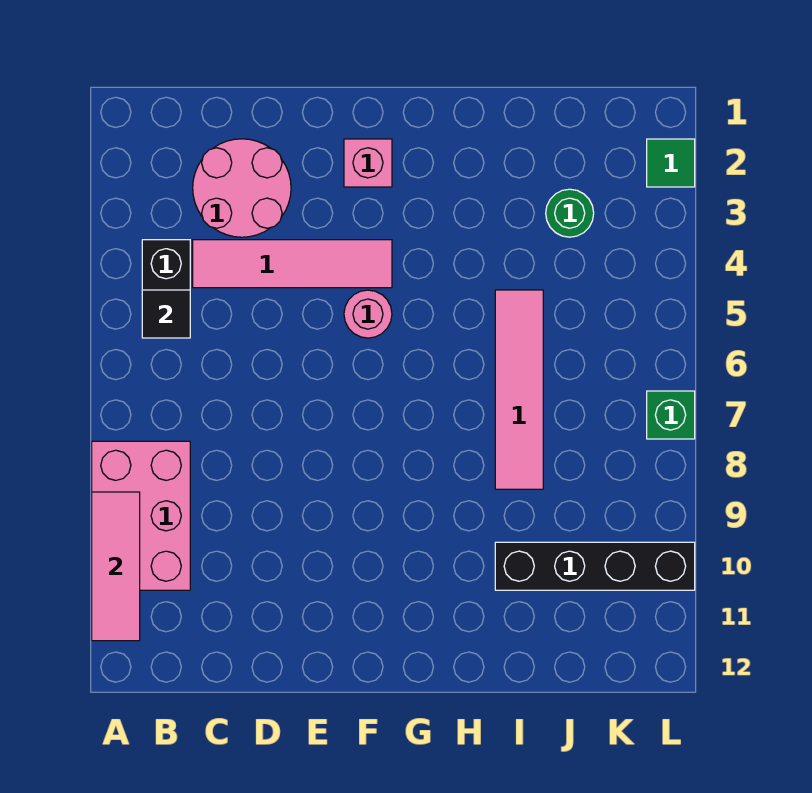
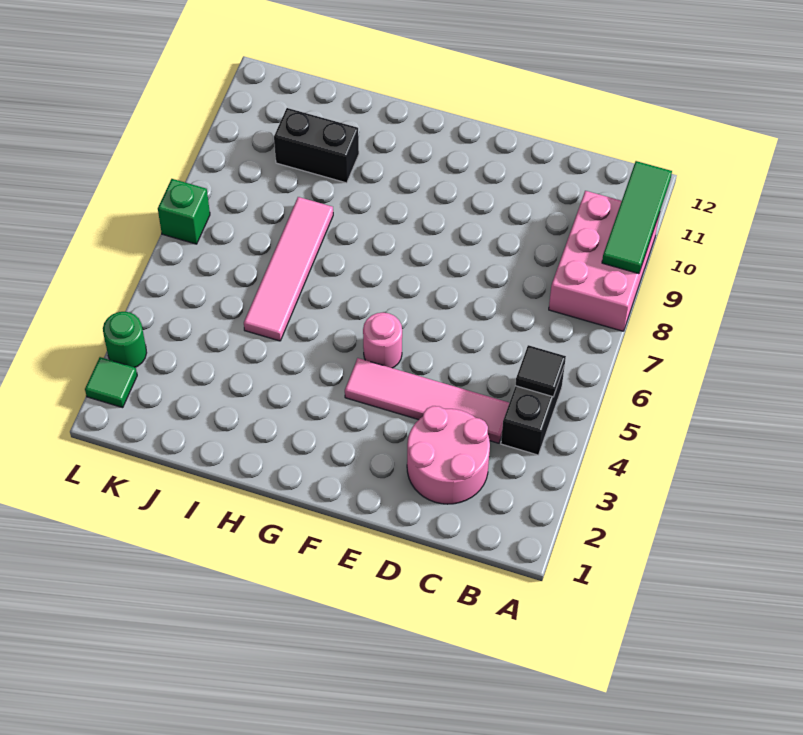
pink 1x3 tile [92,492,140,641] -> green 1x3 tile [602,161,672,274]
pink 1x1 brick [344,139,392,187] -> none
black 1x4 brick [495,542,695,590] -> black 1x2 brick [274,108,359,183]
green 1x1 round brick [546,189,594,237] -> green 1x1 round brick moved to [103,312,147,367]

